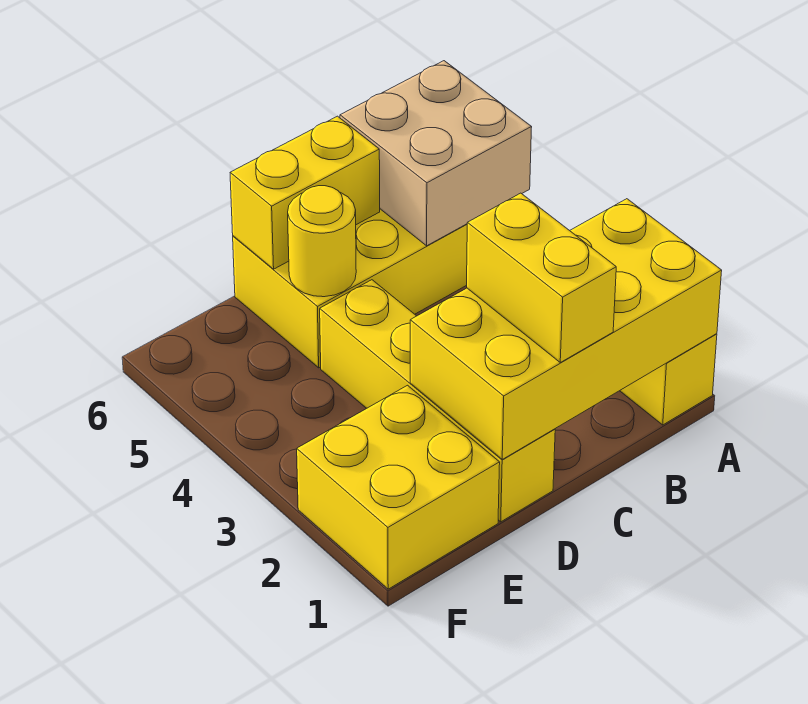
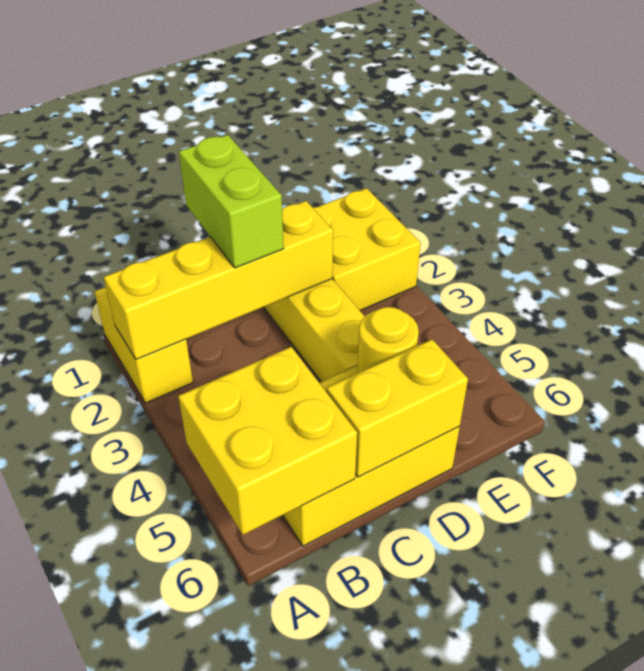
yellow 2x4 brick [410,199,722,459] -> yellow 1x4 brick [104,201,333,359]
tan 2x2 brick [340,61,532,246] -> yellow 2x2 brick [178,347,357,535]
yellow 1x2 brick [467,193,616,362] -> lime 1x2 brick [179,135,284,268]

